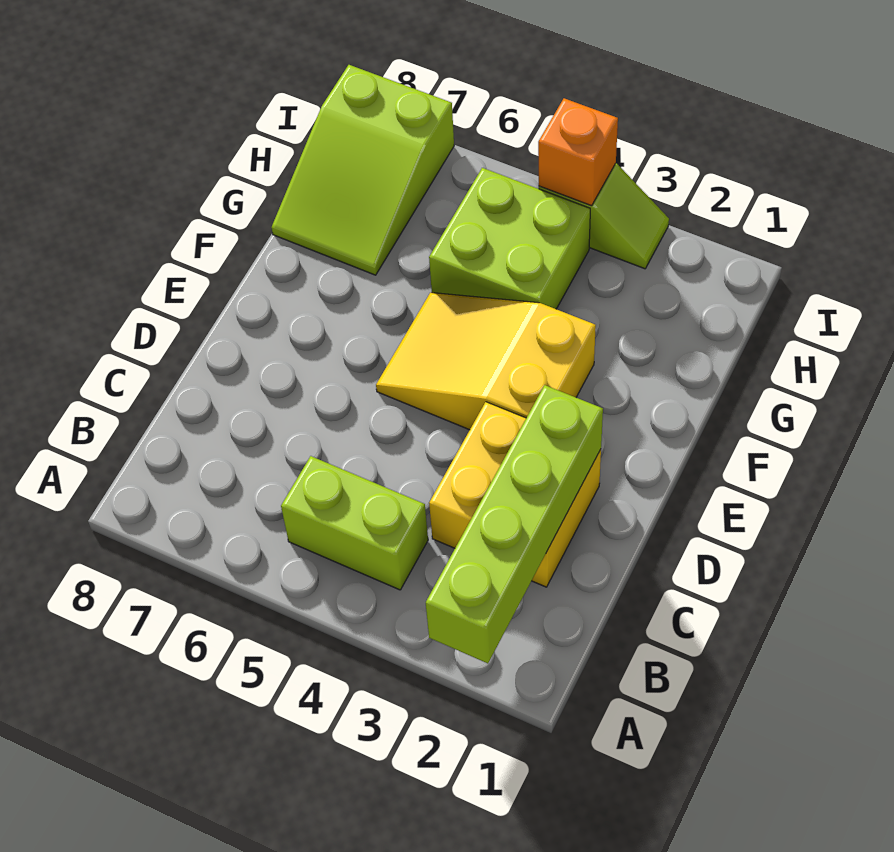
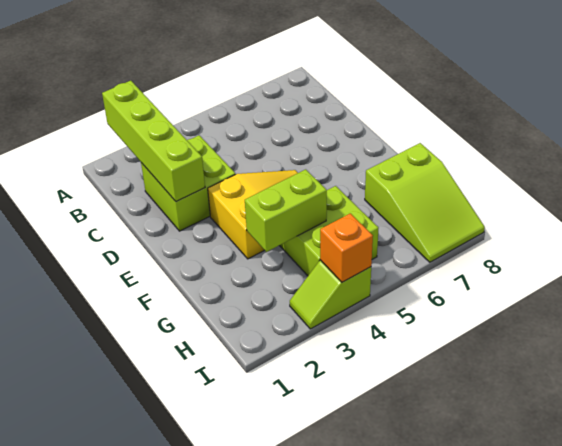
lime 1x2 brick [281,456,428,590] -> lime 1x2 brick moved to [245,169,327,252]
yellow 2x2 brick [429,402,601,587] -> lime 2x2 brick [141,135,236,231]
lime 2x3 slope [272,65,454,275] -> lime 2x3 slope turned to [365,143,485,262]

